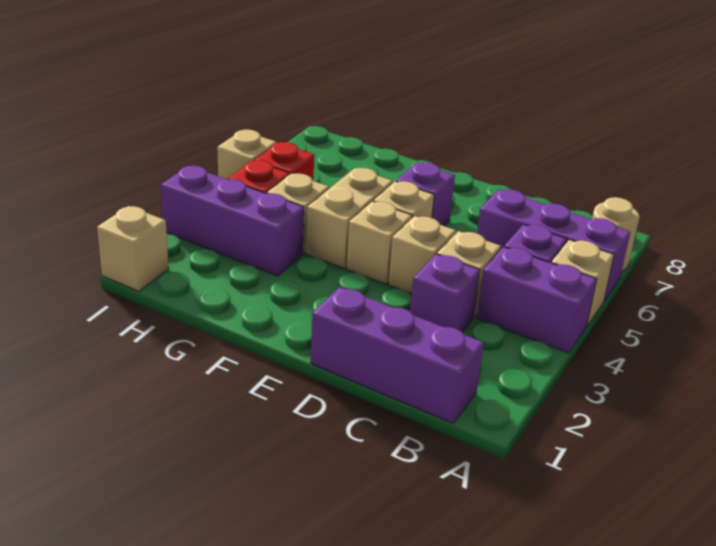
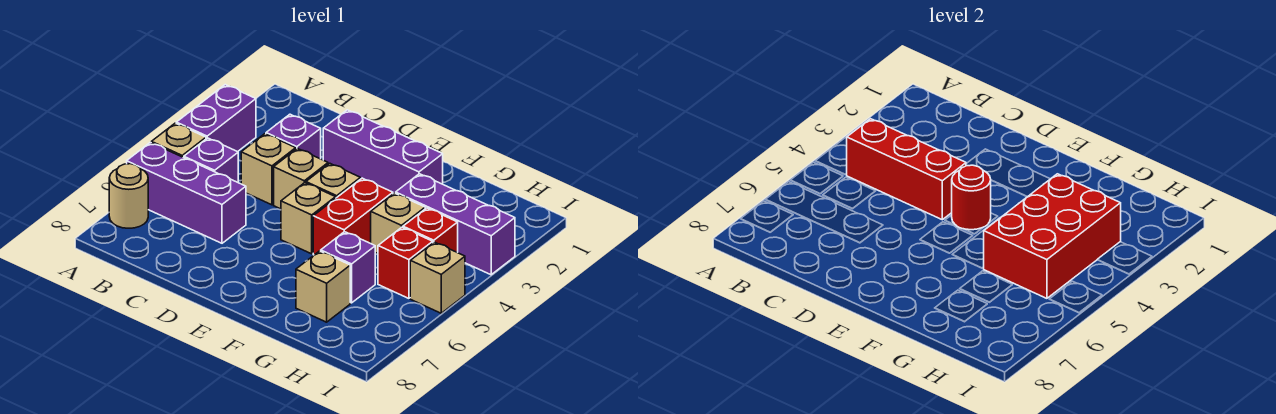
purple 1x2 brick [477,247,597,353] -> purple 1x2 brick turned to [176,85,256,152]
purple 1x3 brick [311,287,484,423] -> purple 1x3 brick moved to [323,110,443,194]
none -> red 1x3 brick [846,119,966,220]
none -> red 1x1 round brick [952,165,991,230]
purple 1x1 brick [396,162,455,226] -> purple 1x1 brick moved to [321,232,375,303]
tan 1x2 brick [306,168,393,268] -> red 1x2 brick [313,178,393,255]
none -> red 2x3 brick [984,174,1121,298]
tan 1x1 brick [97,206,169,291] -> tan 1x1 brick moved to [296,251,350,322]

